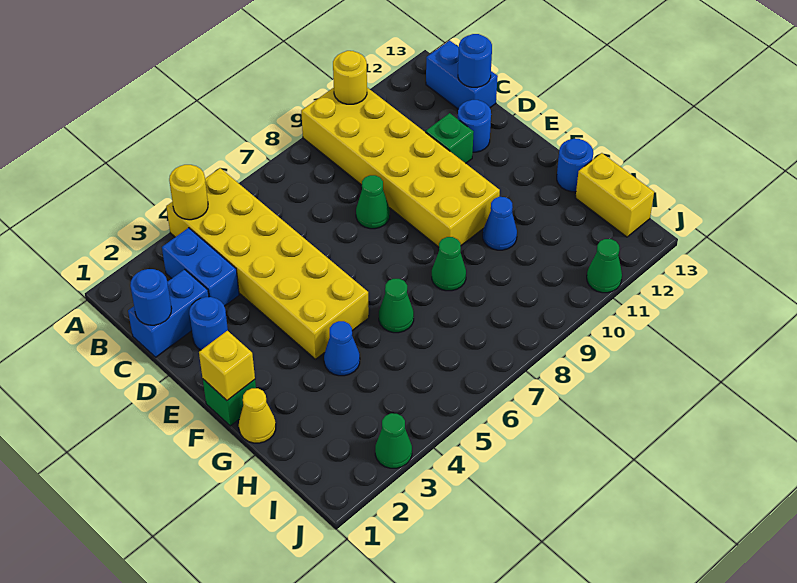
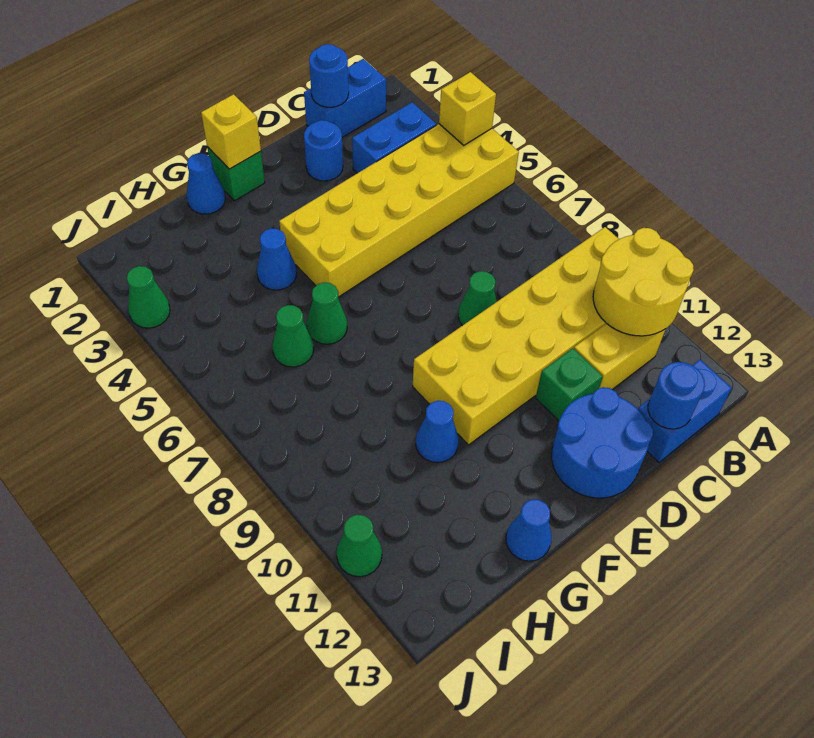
yellow 1x1 round brick [169,165,208,220] -> yellow 1x1 brick [439,72,496,145]
yellow 1x1 round brick [333,51,367,104] -> yellow 2x2 round brick [593,228,694,336]
blue 1x2 brick [128,270,209,357] -> blue 1x2 brick turned to [304,59,386,137]
blue 1x1 round brick [458,100,491,152] -> blue 2x2 round brick [551,387,653,498]
yellow 1x1 cone [239,388,276,443] -> blue 1x1 cone [187,153,225,214]
green 1x1 cone [432,237,466,291] -> green 1x1 cone moved to [272,305,314,367]
blue 1x1 round brick [557,139,593,192] -> blue 1x1 cone [506,499,551,561]
yellow 1x2 brick [576,153,654,237] -> yellow 1x2 brick moved to [574,323,666,390]

